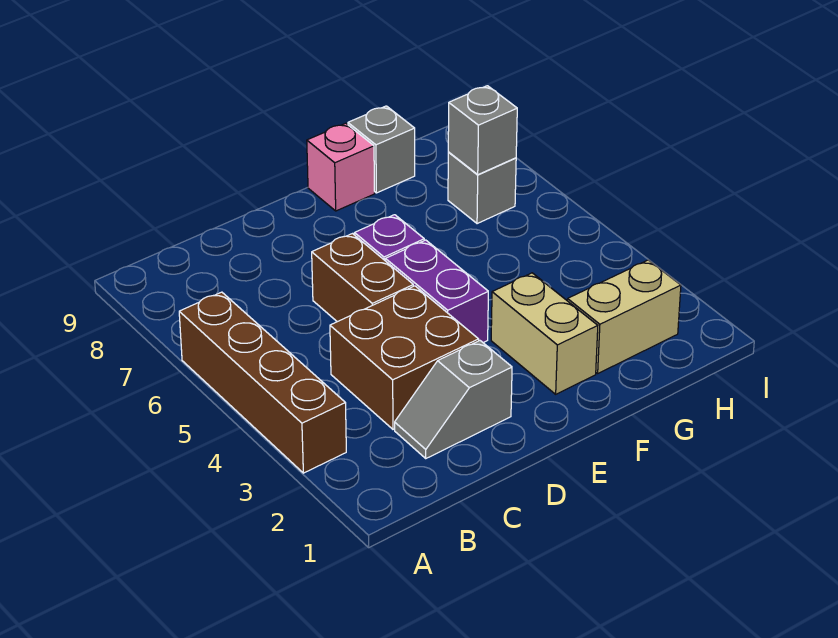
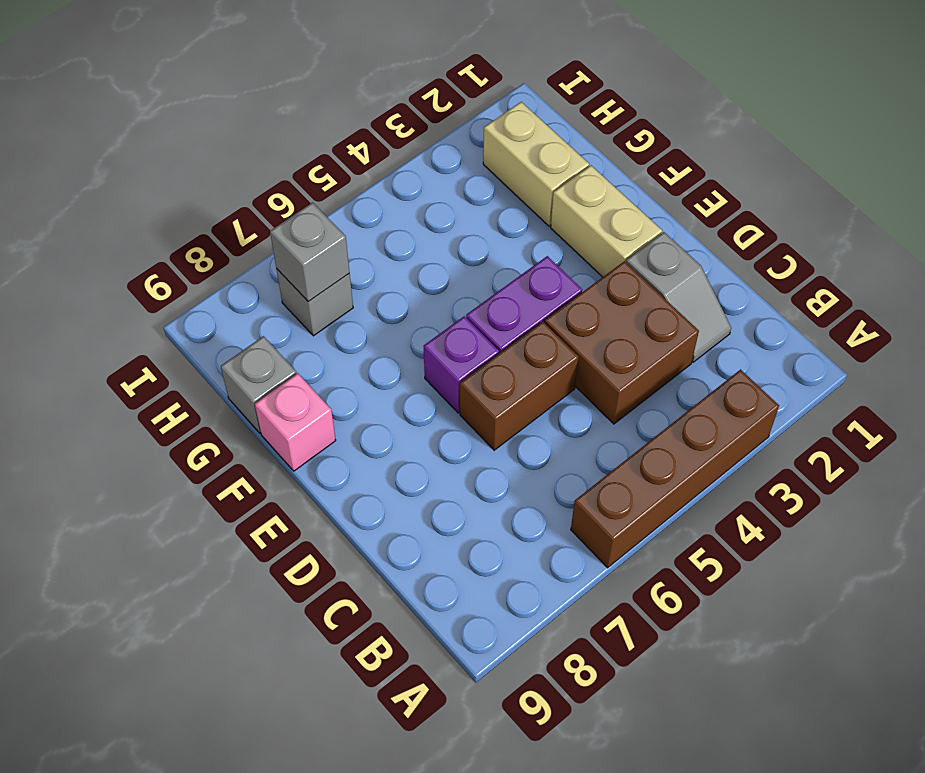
tan 1x2 brick [491,273,598,394] -> tan 1x2 brick turned to [551,166,662,277]

